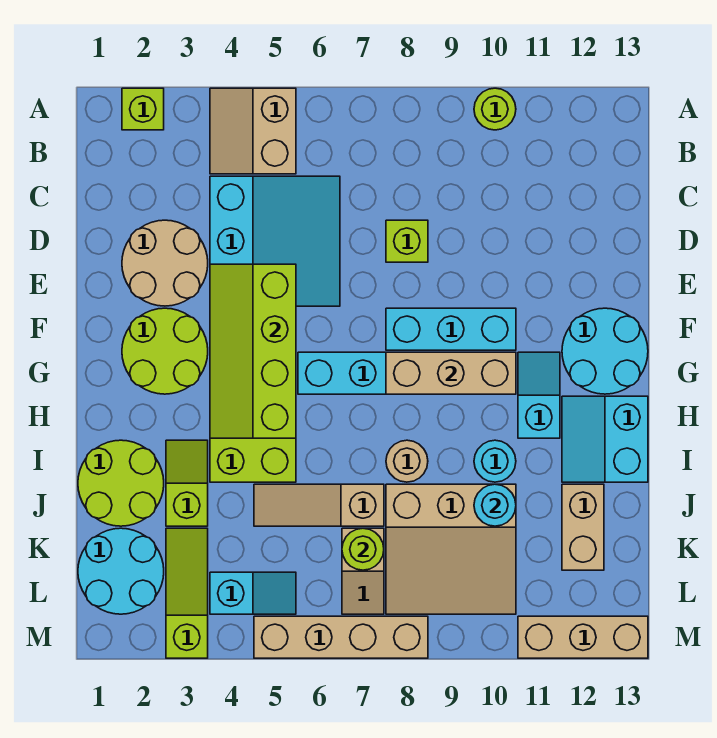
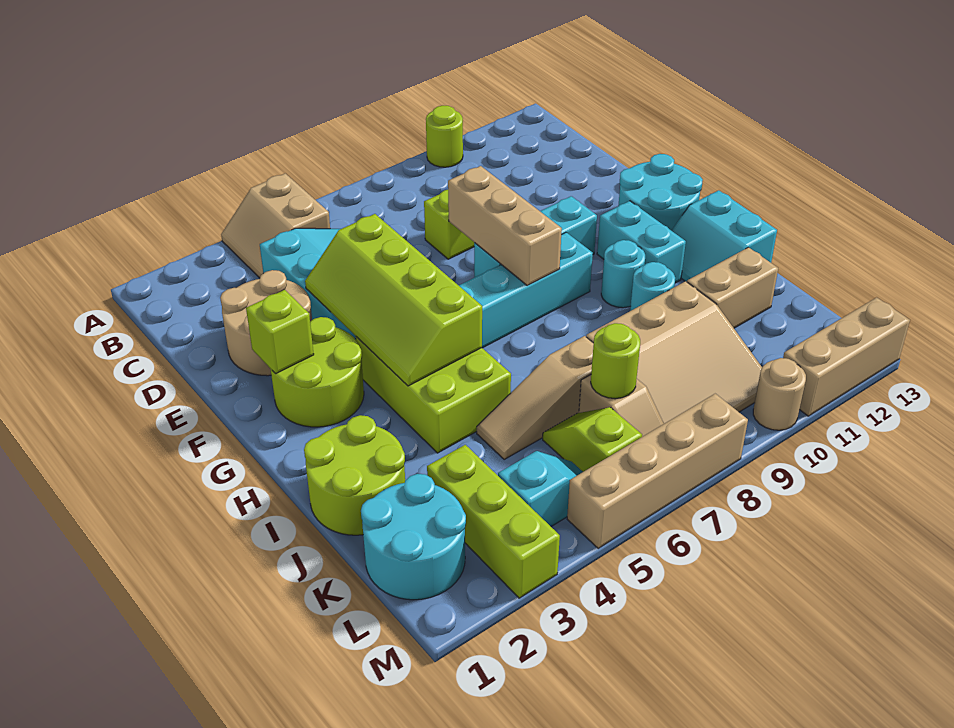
lime 1x1 brick [122,88,164,130] -> lime 1x1 brick moved to [246,290,314,374]
tan 1x3 brick [386,352,516,394] -> tan 1x3 brick turned to [448,166,562,286]
cyan 1x2 slope [518,352,560,438] -> cyan 1x2 brick [597,201,686,283]
lime 1x2 slope [166,440,208,526] -> lime 1x2 slope moved to [543,407,642,472]
tan 1x1 round brick [386,440,428,482] -> tan 1x1 round brick moved to [753,358,806,430]
cyan 1x1 round brick [474,484,516,526] -> cyan 1x1 round brick moved to [601,240,645,308]
tan 1x2 brick [562,484,604,570] -> tan 1x2 brick turned to [687,247,778,328]
lime 1x3 slope [166,528,208,658] -> lime 1x3 brick [427,445,560,598]

